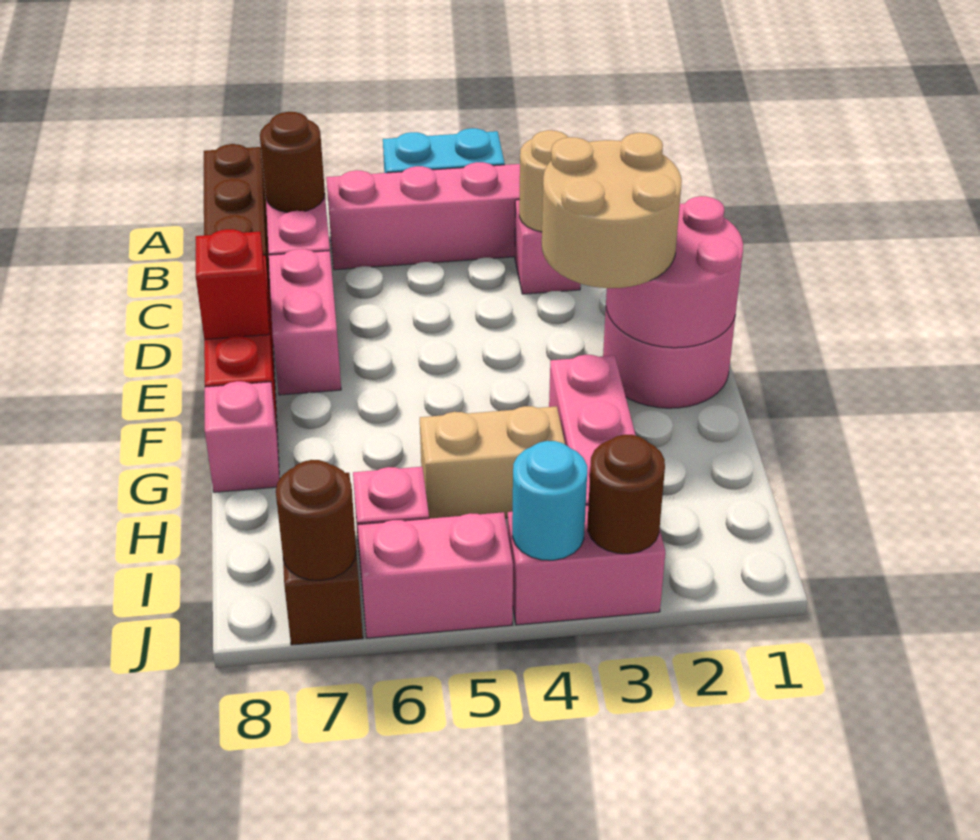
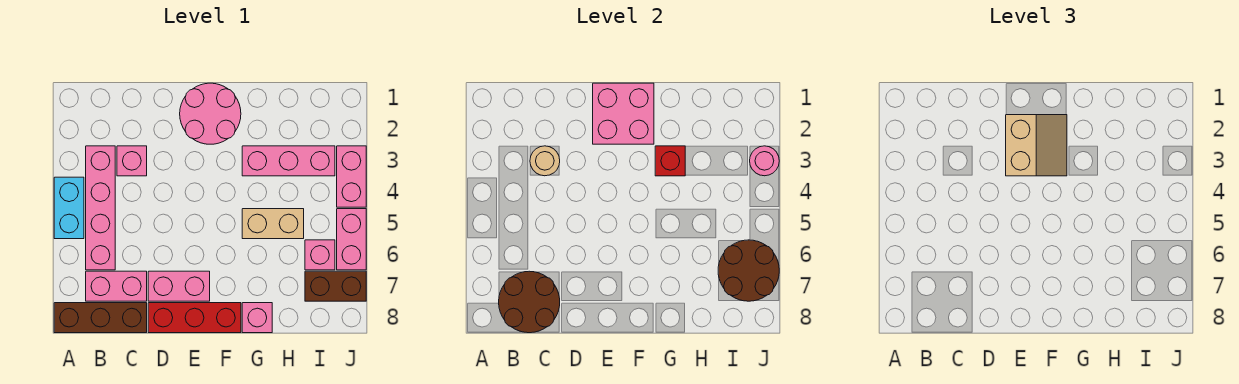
brown 1x1 round brick [260,112,325,212] -> brown 2x2 round brick [499,271,560,333]
pink 2x2 round brick [606,196,743,348] -> pink 2x2 brick [593,83,654,144]
tan 2x2 round brick [542,133,682,288] -> tan 2x2 slope [1006,115,1067,176]
red 1x1 brick [196,229,269,340] -> red 1x1 brick moved to [655,146,685,176]
tan 1x2 brick [420,406,565,519] -> tan 1x2 brick turned to [242,209,304,239]
brown 1x1 round brick [588,435,665,554] -> pink 1x1 round brick [750,146,779,176]
cyan 1x1 round brick [512,441,587,560] -> none
brown 1x1 round brick [276,460,356,580] -> brown 2x2 round brick [718,240,779,301]

